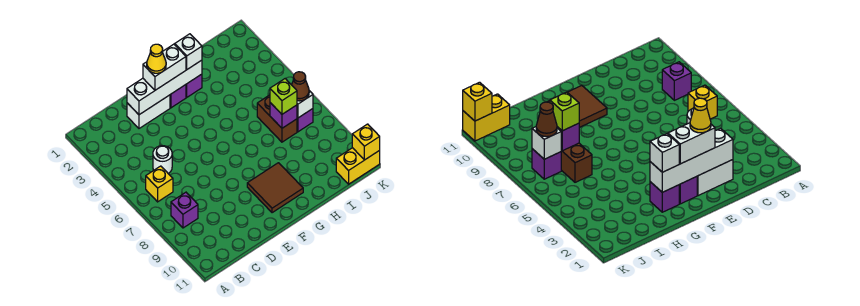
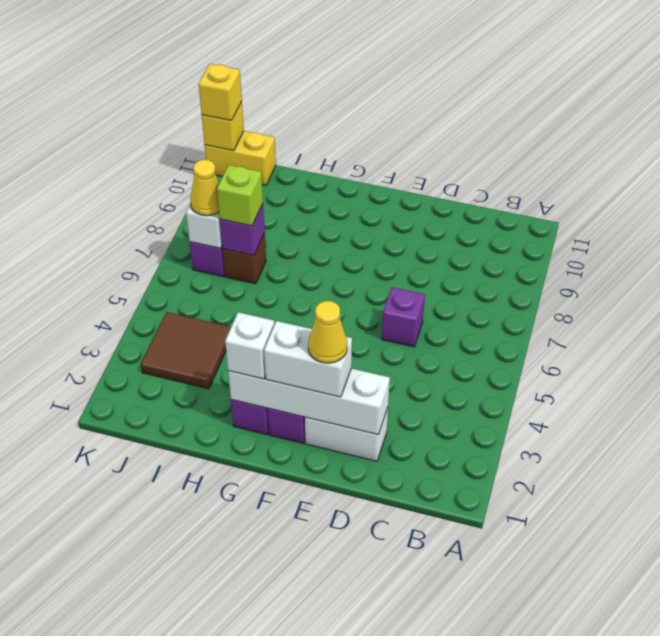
yellow 1x1 brick [146,166,173,202] -> yellow 1x1 brick moved to [199,64,242,121]
purple 1x1 brick [171,192,198,228] -> purple 1x1 brick moved to [382,287,425,347]
white 1x1 round brick [153,146,172,174] -> none
brown 2x2 tile [247,163,303,213] -> brown 2x2 tile moved to [141,312,231,389]
brown 1x2 brick [257,95,297,142] -> brown 1x1 brick [223,233,266,284]
brown 1x1 cone [292,72,309,101] -> yellow 1x1 cone [190,160,219,216]

